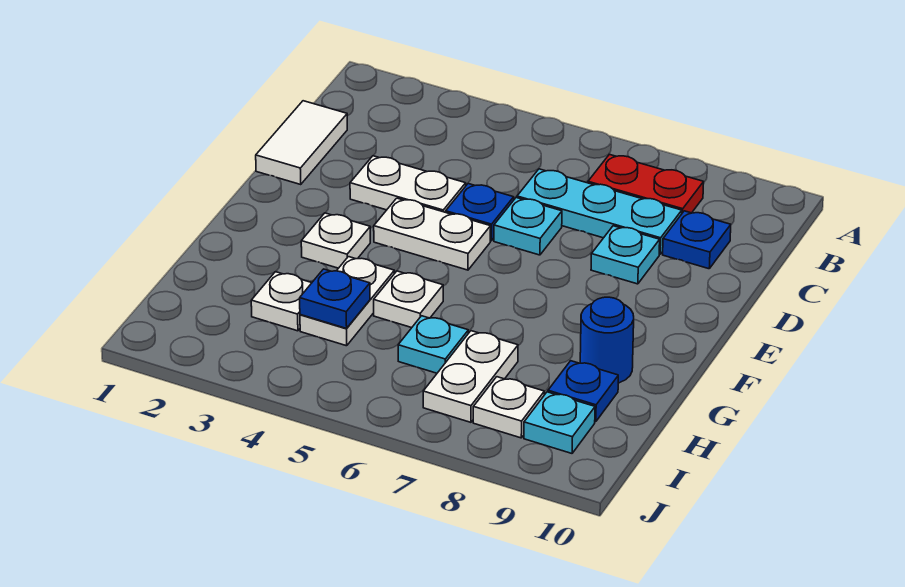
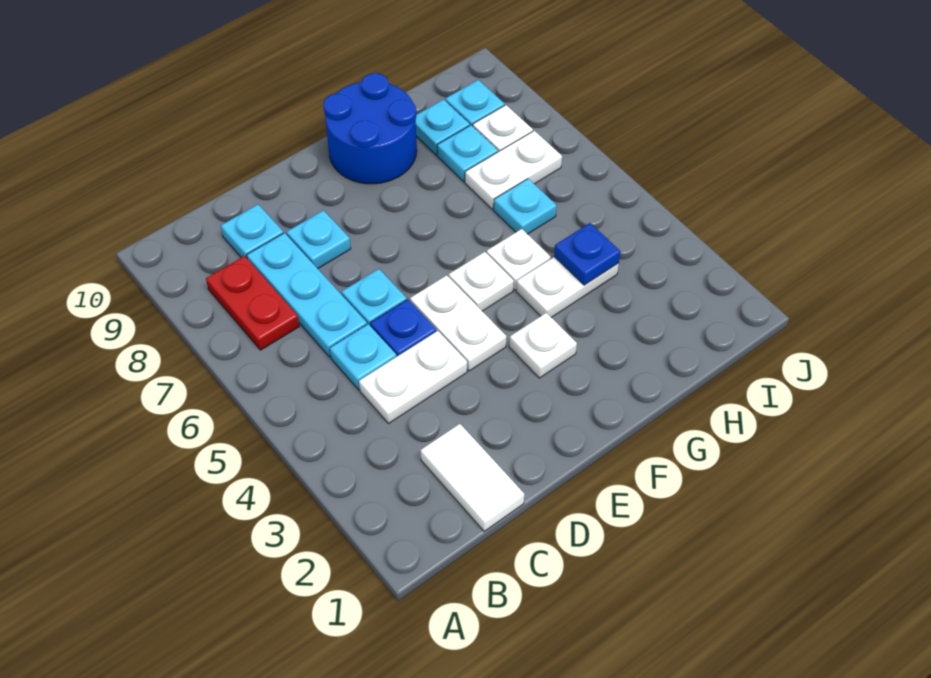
white 1x2 tile [256,101,347,184] -> white 1x2 tile turned to [420,424,524,531]
none -> cyan 1x1 plate [330,324,397,390]
blue 1x1 plate [663,211,731,269] -> cyan 1x1 plate [221,204,283,258]
white 1x2 plate [350,156,466,212] -> white 1x2 plate turned to [359,331,467,423]
blue 1x1 round brick [580,297,634,383] -> blue 2x2 round brick [323,73,417,184]
white 1x1 plate [251,272,311,331] -> white 1x1 plate moved to [449,252,514,311]
none -> cyan 1x1 plate [437,125,498,182]
blue 1x1 plate [548,361,618,422] -> cyan 1x1 plate [416,100,470,155]

